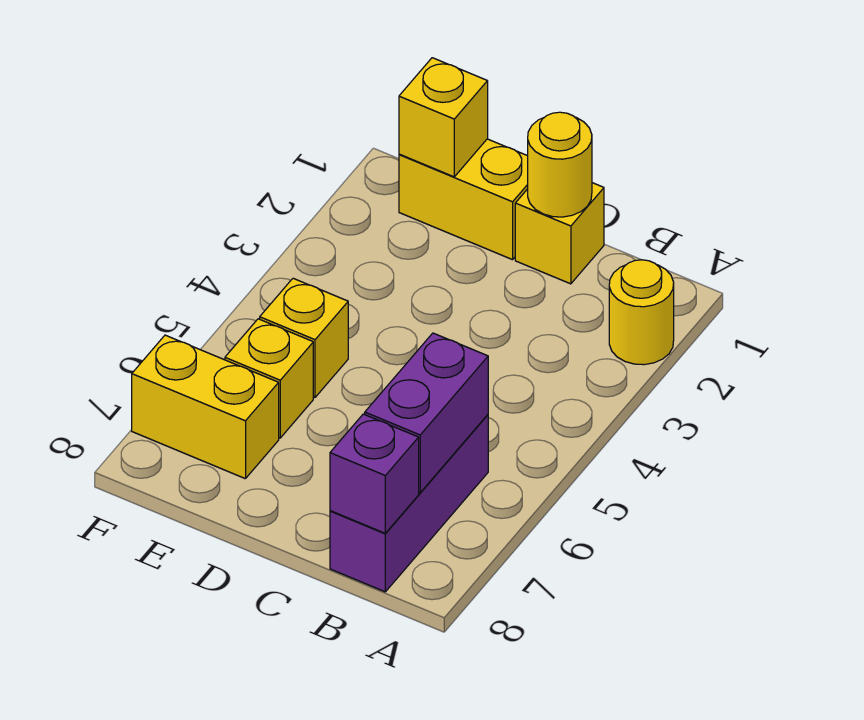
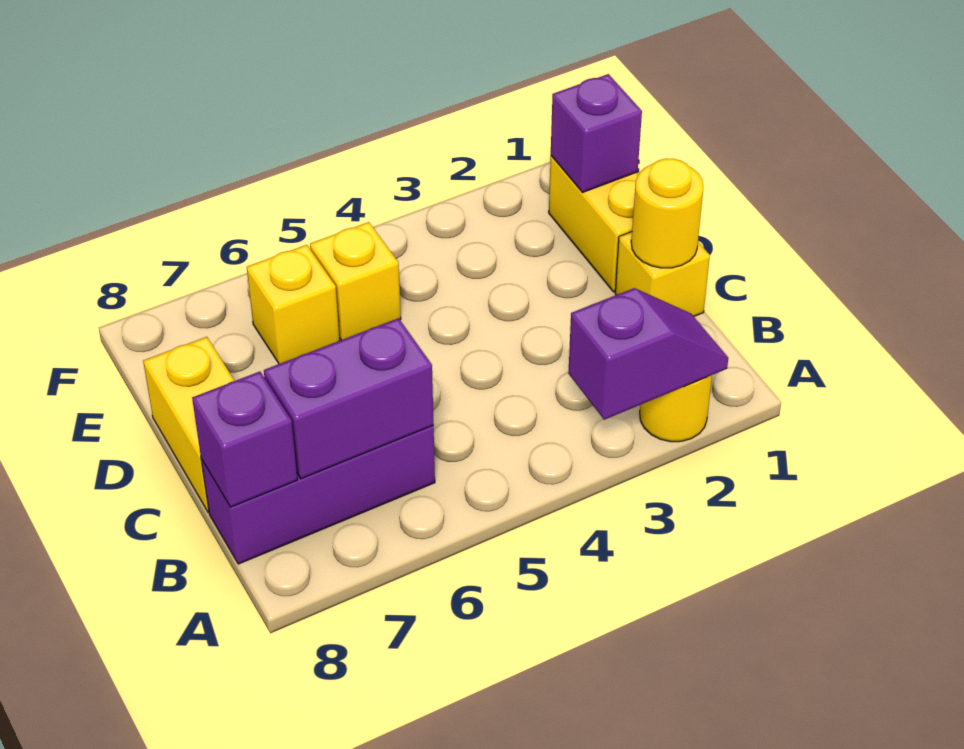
none -> purple 1x2 slope [568,288,728,420]
yellow 1x1 brick [399,58,488,177] -> purple 1x1 brick [551,74,642,192]
yellow 1x2 brick [132,335,279,479] -> yellow 1x2 brick moved to [143,337,235,513]

